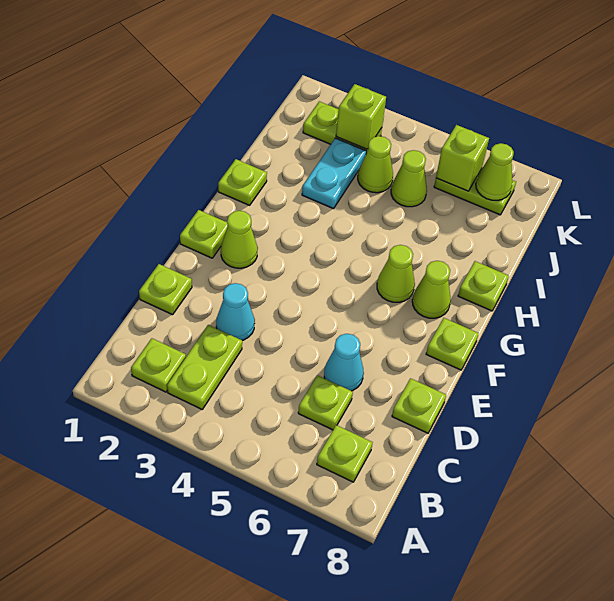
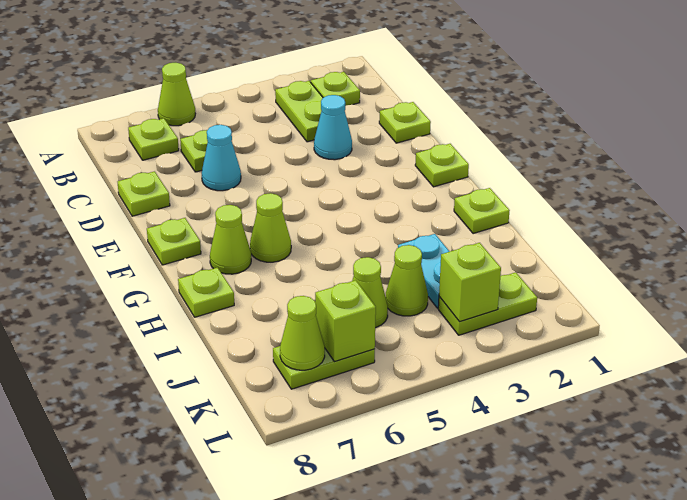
lime 1x1 cone [221,211,258,268] -> lime 1x1 cone moved to [158,63,196,126]

